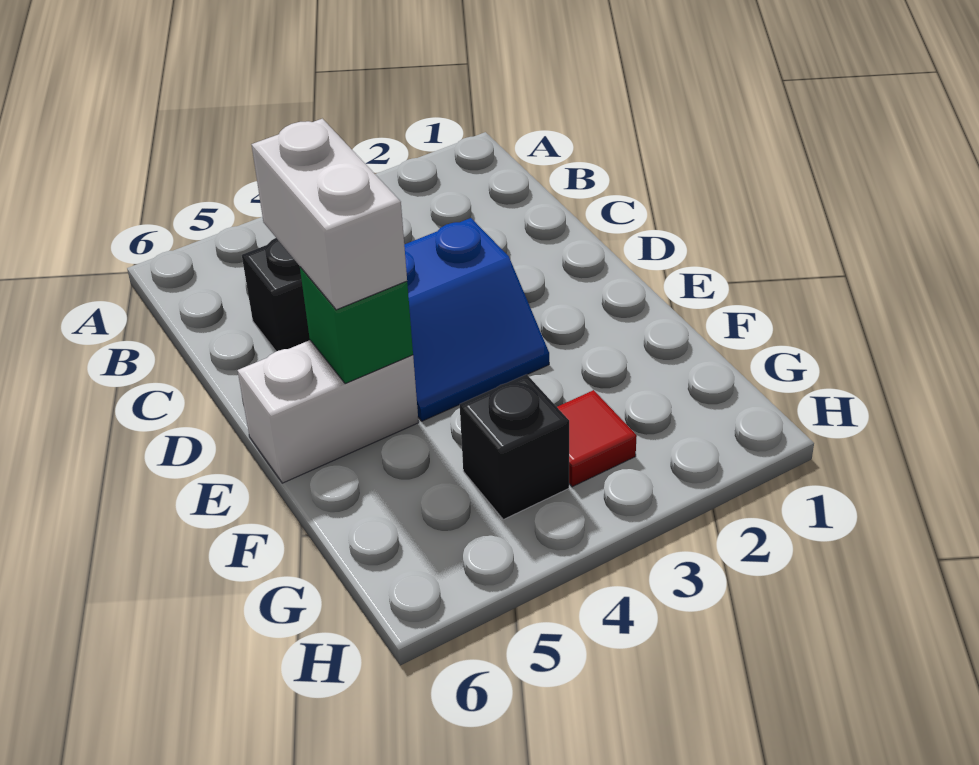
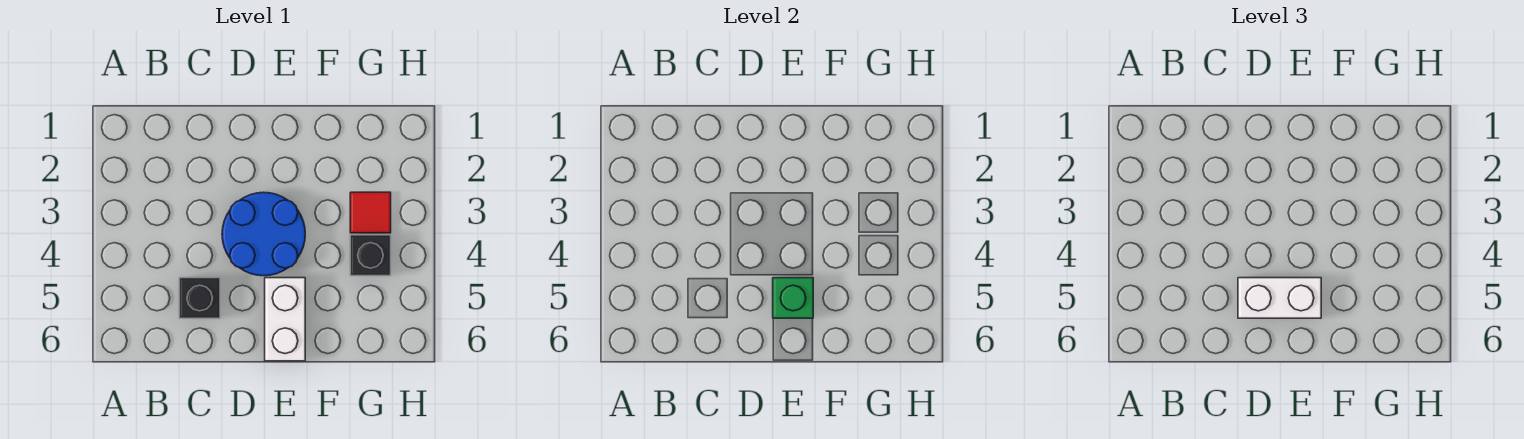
blue 2x2 slope [404,218,549,421] -> blue 2x2 round brick [222,192,305,276]

